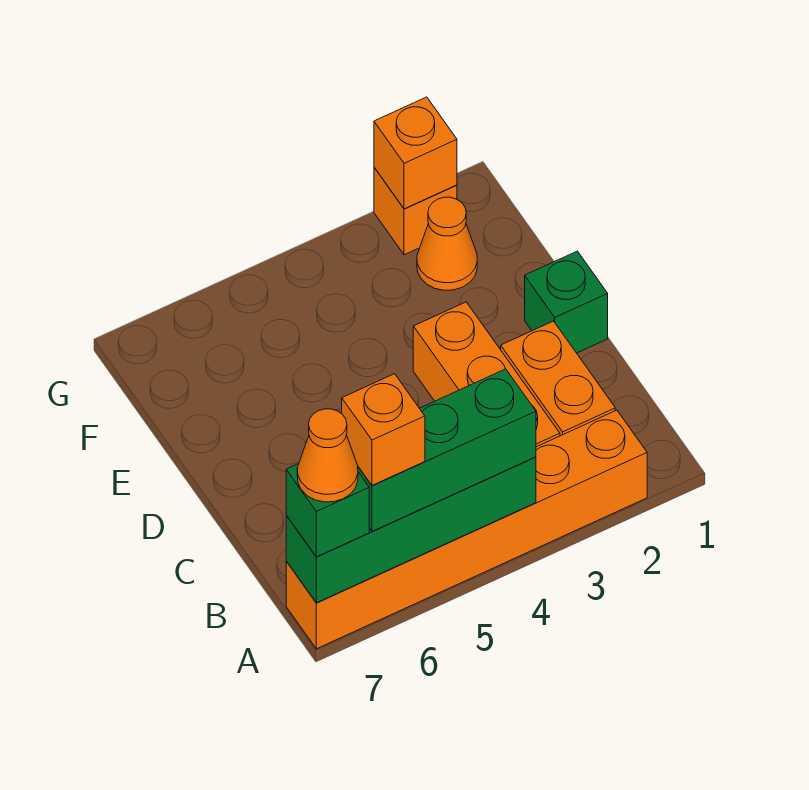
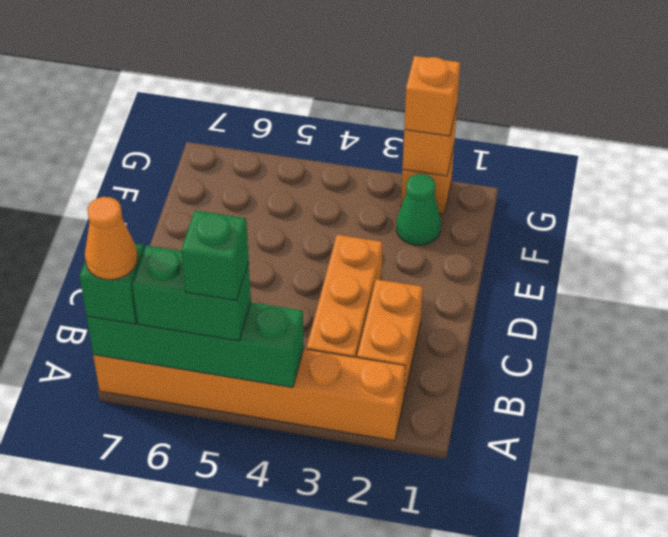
green 1x3 brick [358,369,536,531] -> green 1x2 brick [132,245,251,341]
orange 1x1 brick [342,374,425,485] -> orange 1x1 brick moved to [404,56,460,136]
green 1x1 brick [525,251,608,353] -> green 1x1 brick moved to [181,210,249,300]
orange 1x1 cone [417,197,477,290] -> green 1x1 cone [396,174,441,245]

